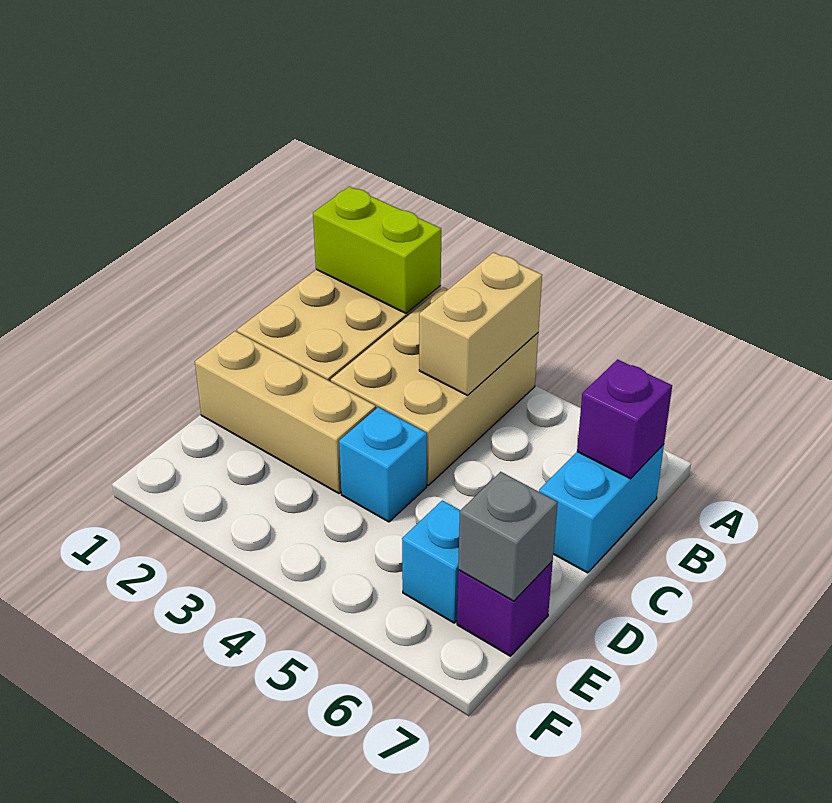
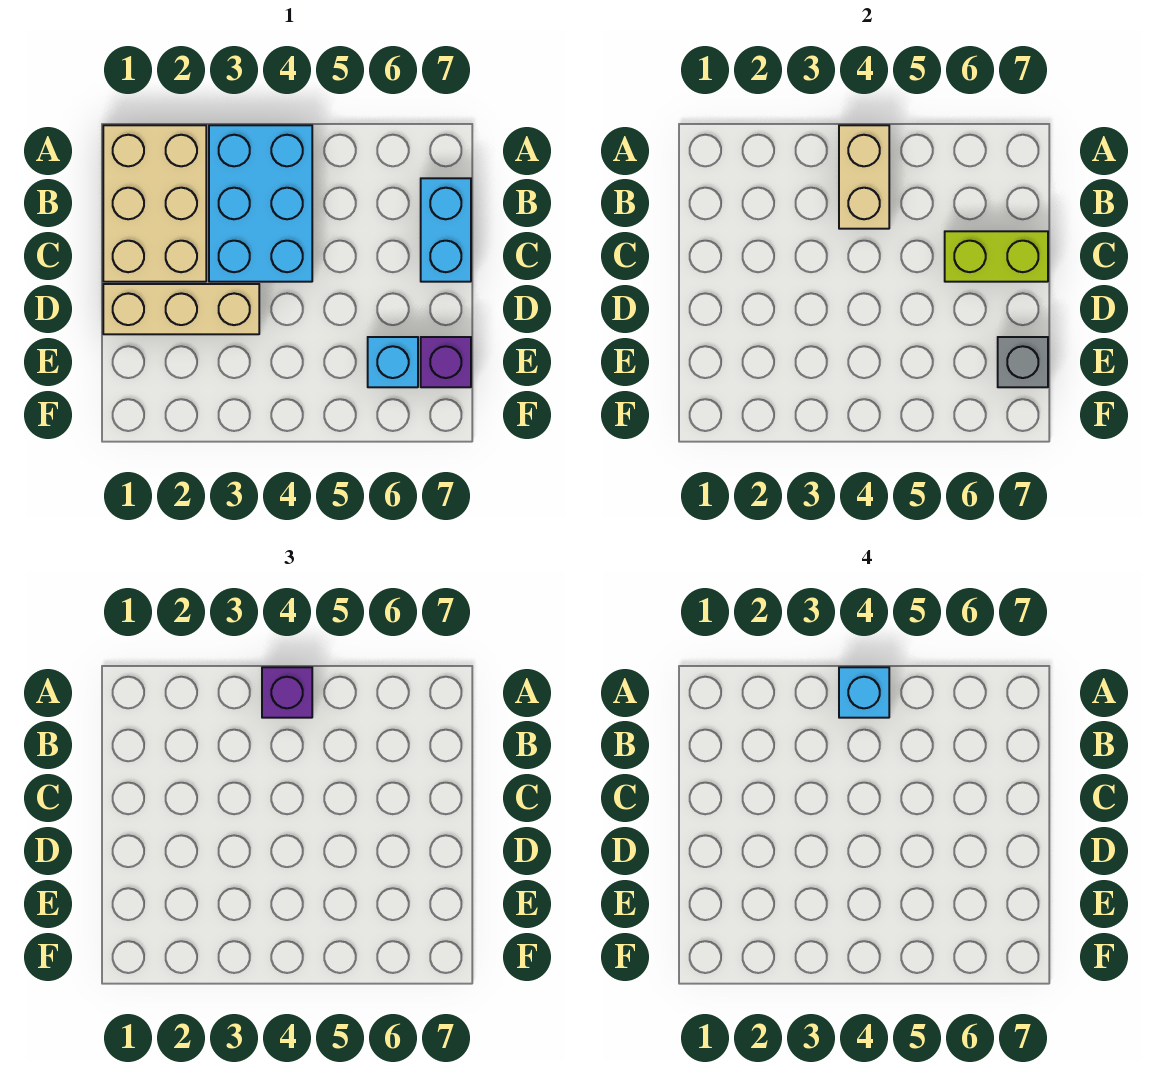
lime 1x2 brick [313,186,441,313] -> lime 1x2 brick moved to [945,231,1048,282]
tan 2x3 brick [331,287,538,485] -> cyan 2x3 brick [209,125,312,282]
purple 1x1 brick [577,359,672,479] -> purple 1x1 brick moved to [262,667,312,718]
cyan 1x1 brick [339,407,427,522] -> cyan 1x1 brick moved to [839,667,889,718]

